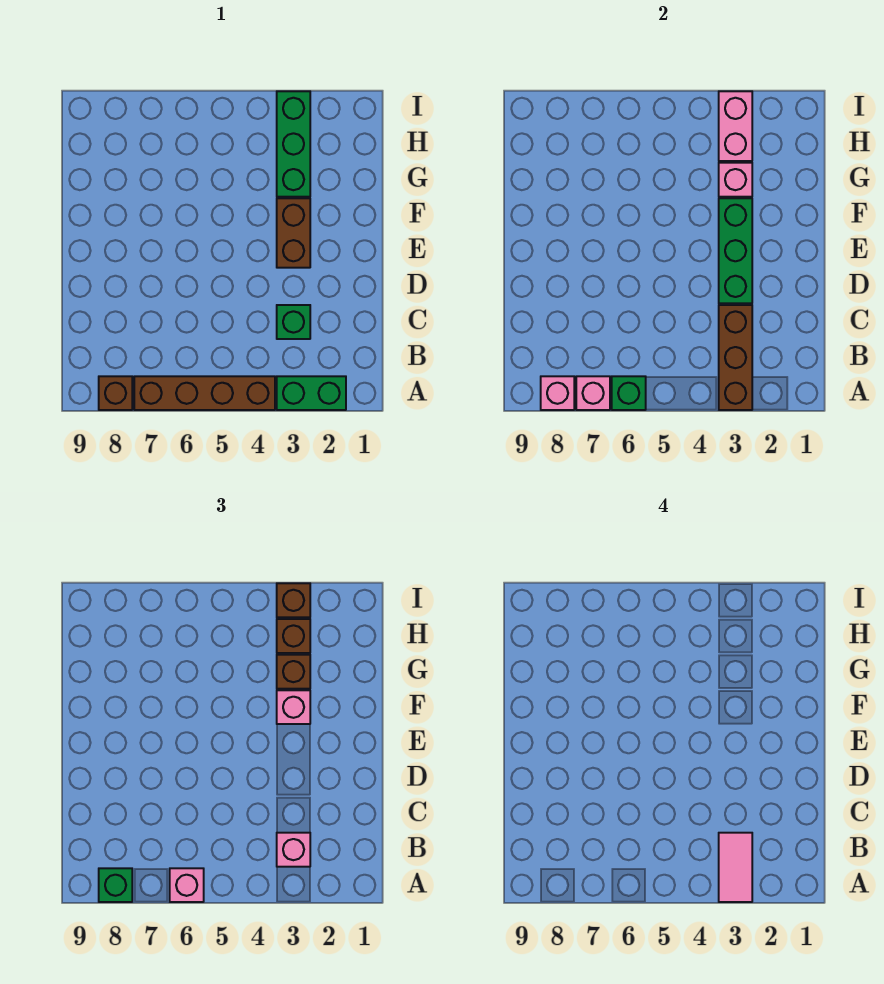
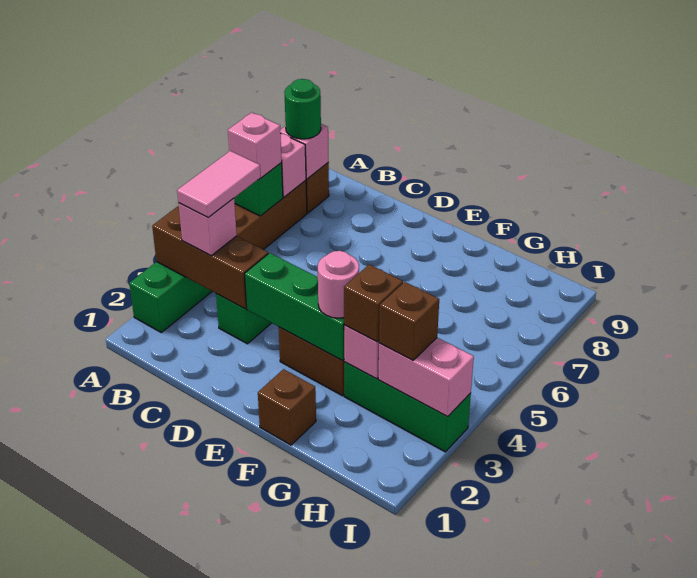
pink 1x2 tile [719,833,752,902] -> pink 1x2 tile turned to [177,151,261,217]
green 1x1 brick [99,868,132,902] -> green 1x1 round brick [284,79,321,139]
pink 1x1 brick [277,690,310,724] -> pink 1x1 round brick [318,251,359,318]
brown 1x1 brick [277,583,310,617] -> brown 1x1 brick moved to [258,369,316,445]

